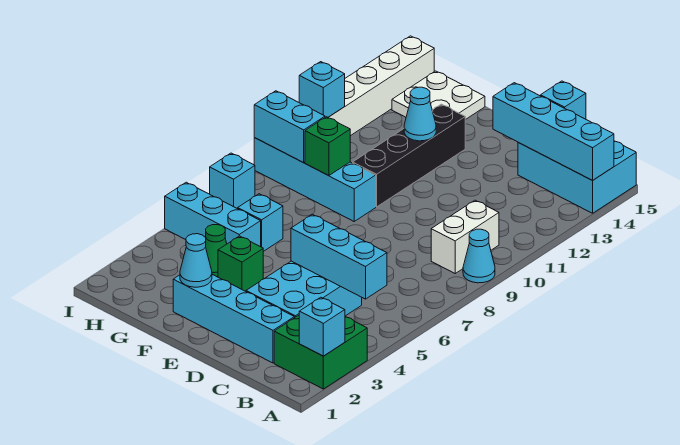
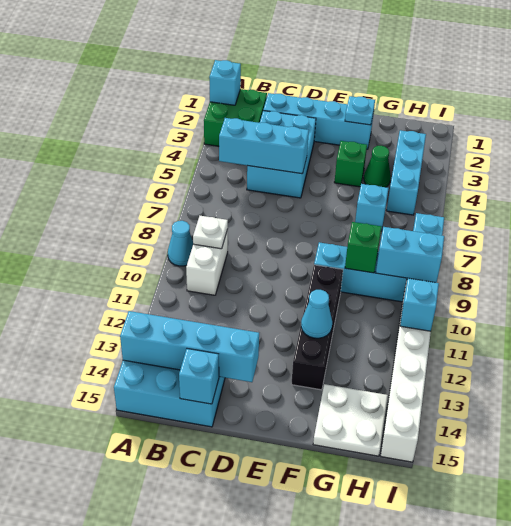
none -> white 1x1 plate [193,216,228,249]
cyan 1x1 cone [180,234,212,287] -> cyan 1x1 plate [345,96,375,125]
cyan 1x3 brick [165,182,261,247] -> cyan 1x3 brick turned to [387,130,426,215]

